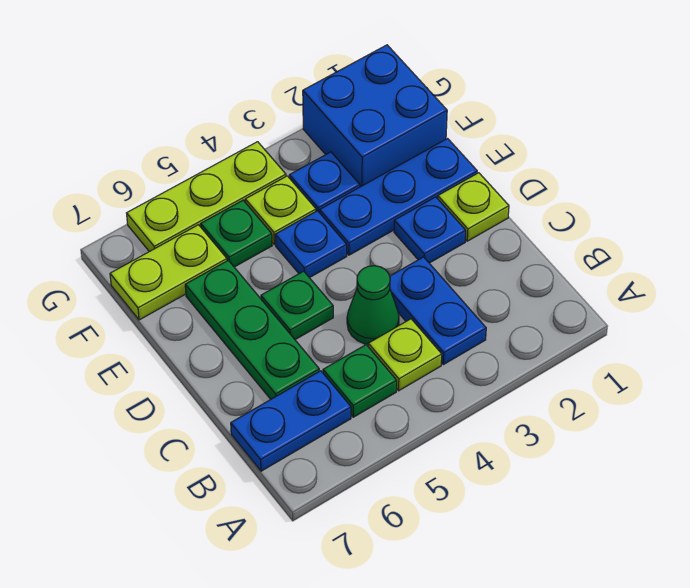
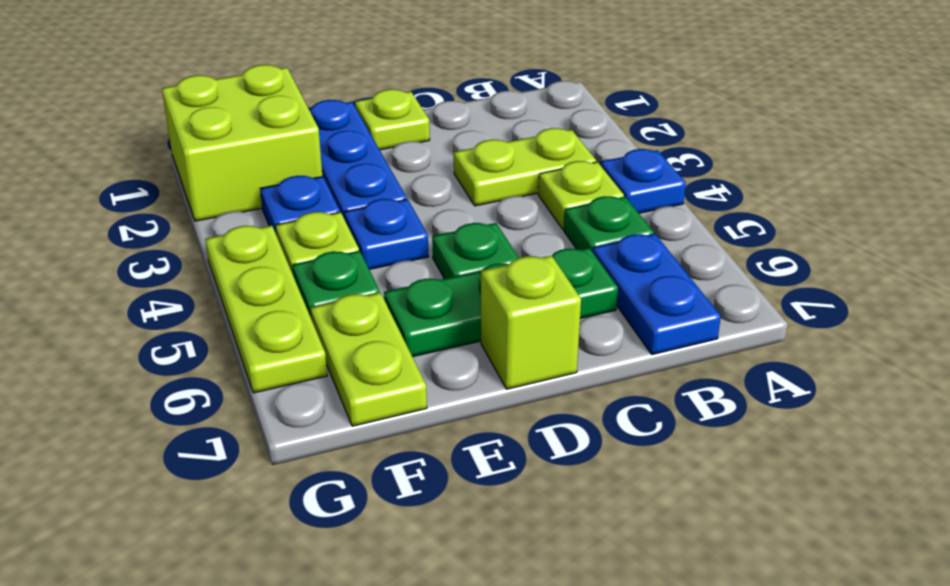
blue 1x2 plate [390,257,486,365] -> lime 1x2 plate [454,128,596,206]
green 1x1 cone [347,266,399,344] -> none
blue 1x1 plate [394,197,466,263] -> blue 1x1 plate moved to [600,149,686,213]
none -> lime 1x1 brick [481,256,581,389]
blue 2x2 brick [303,45,447,187] -> lime 2x2 brick [162,65,322,221]

